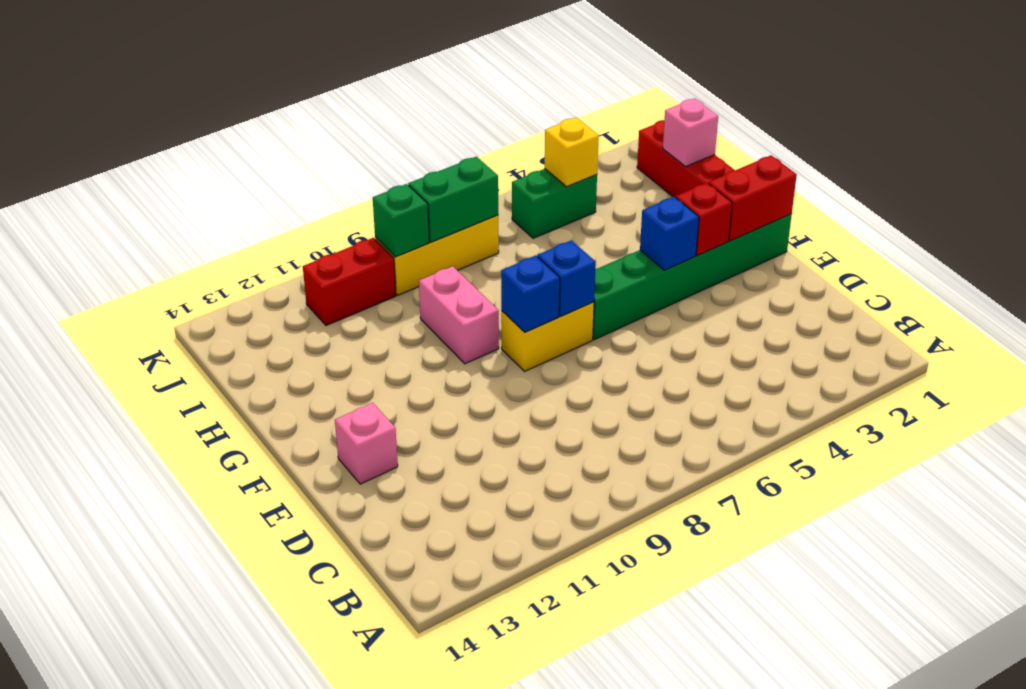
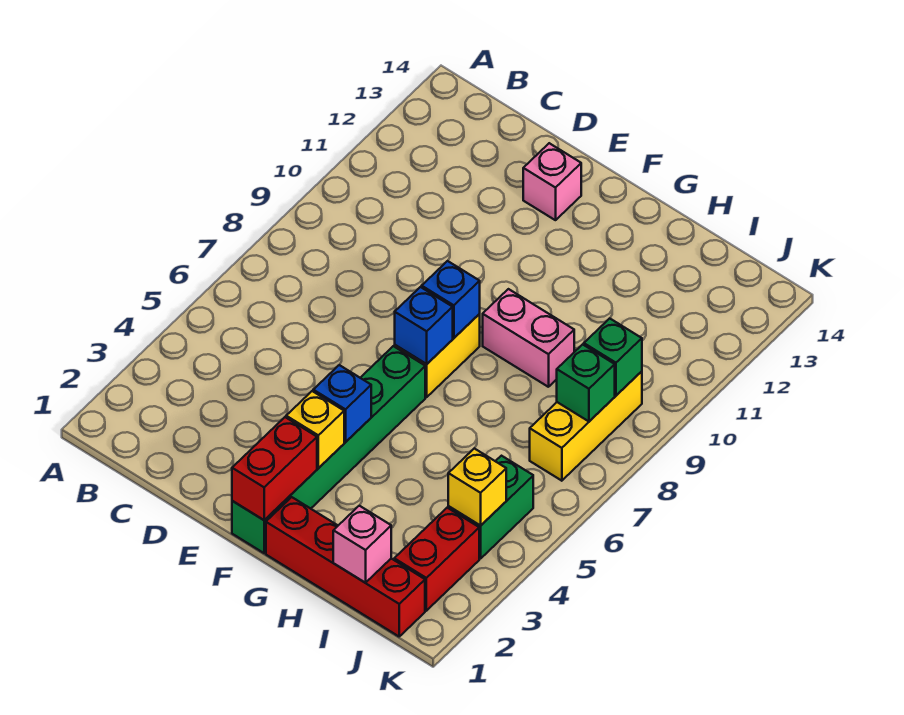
red 1x1 brick [676,183,732,255] -> yellow 1x1 brick [286,391,344,468]
green 1x2 brick [408,157,498,242] -> green 1x1 brick [557,344,615,421]
red 1x2 brick [303,238,396,326] -> red 1x2 brick moved to [394,508,479,611]

